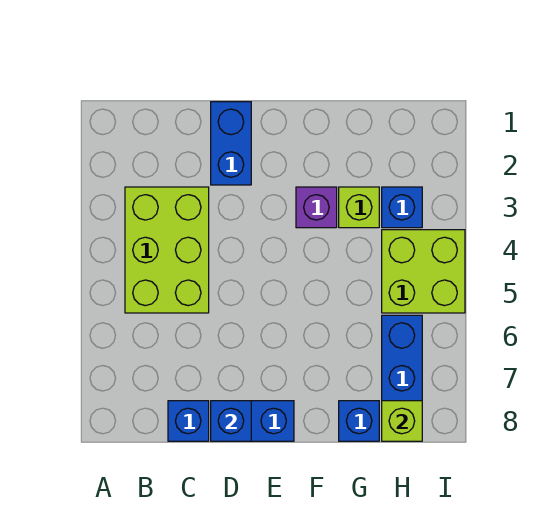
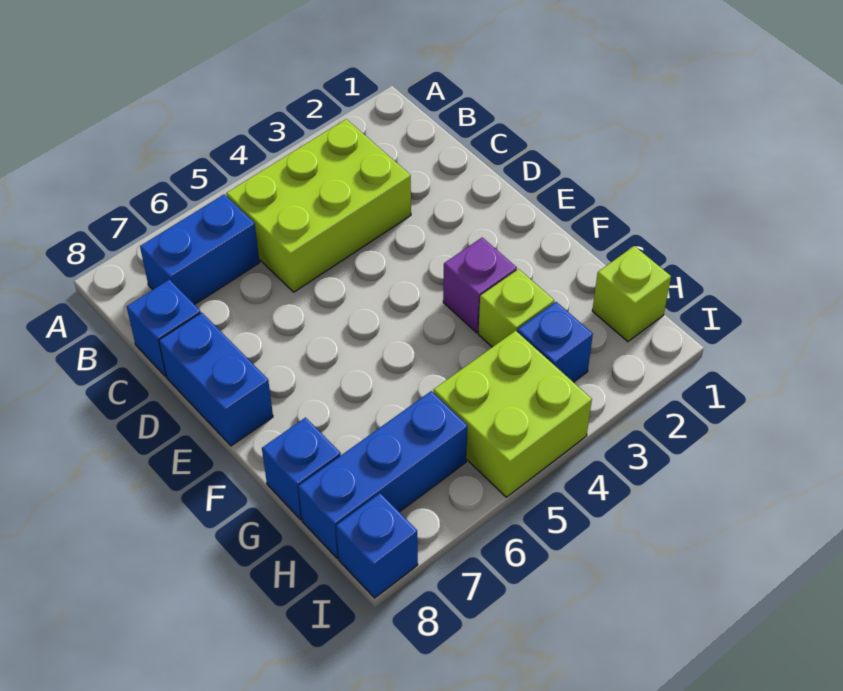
blue 1x2 brick [211,102,251,185] -> blue 1x2 brick moved to [140,194,260,305]
blue 1x1 brick [211,401,251,441] -> blue 1x1 brick moved to [336,493,418,598]
lime 1x1 brick [382,401,422,441] -> lime 1x1 brick moved to [592,246,671,342]

